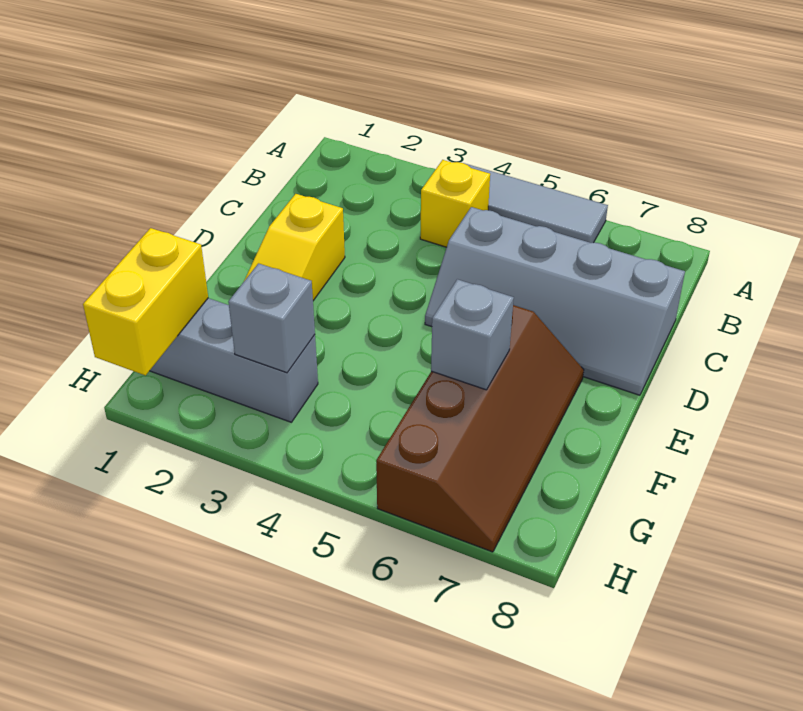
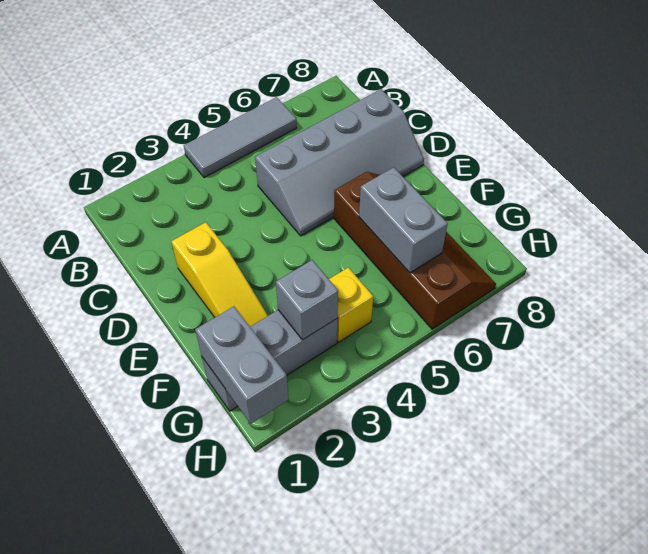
yellow 1x1 brick [420,160,490,247] -> yellow 1x1 brick moved to [329,267,373,342]
grey 1x1 brick [431,279,514,390] -> grey 1x2 brick [359,167,448,273]
yellow 1x2 brick [83,228,208,375] -> grey 1x2 brick [195,306,289,424]

